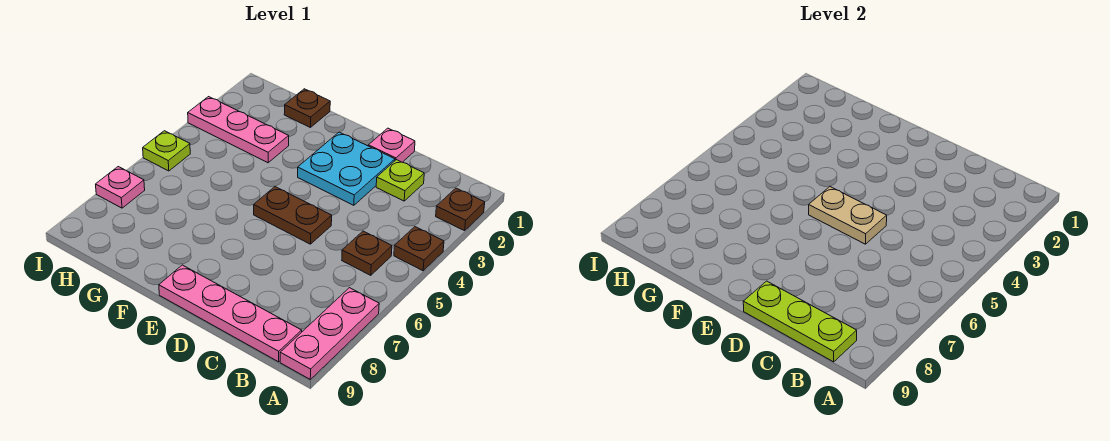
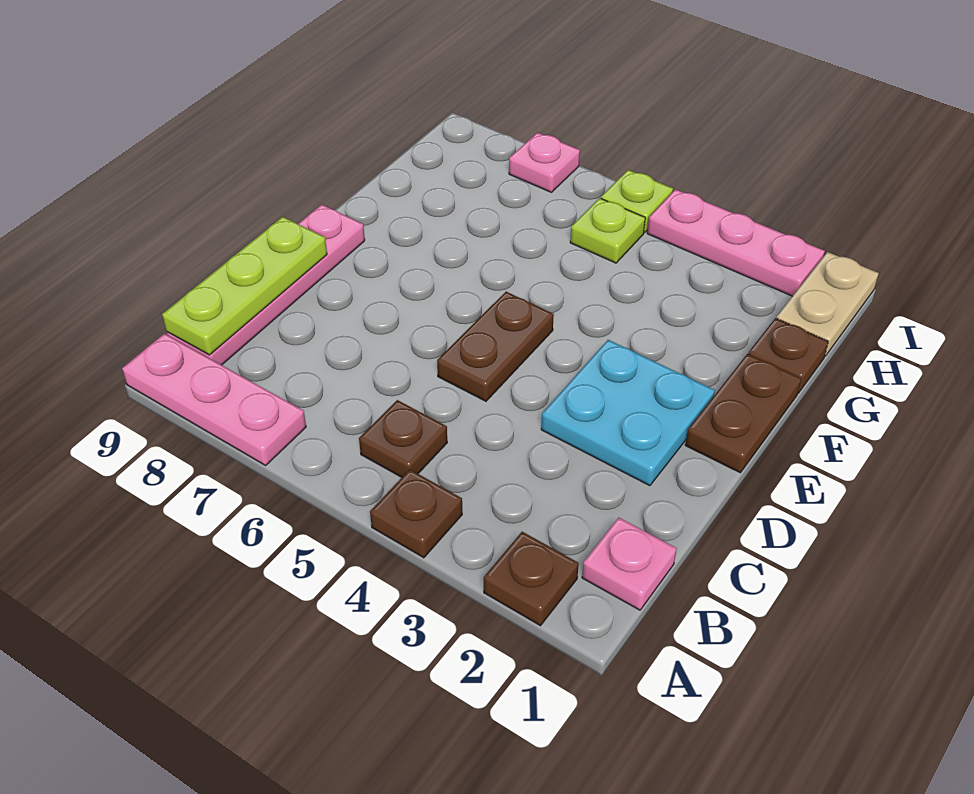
lime 1x1 plate [376,160,424,201] -> lime 1x1 plate moved to [570,198,645,263]
pink 1x1 plate [368,128,415,162] -> pink 1x1 plate moved to [582,518,677,610]
tan 1x2 plate [809,187,887,244] -> tan 1x2 plate moved to [776,252,879,356]
none -> brown 1x2 plate [685,354,801,473]
pink 1x3 plate [188,97,289,163] -> pink 1x3 plate turned to [647,189,825,296]

